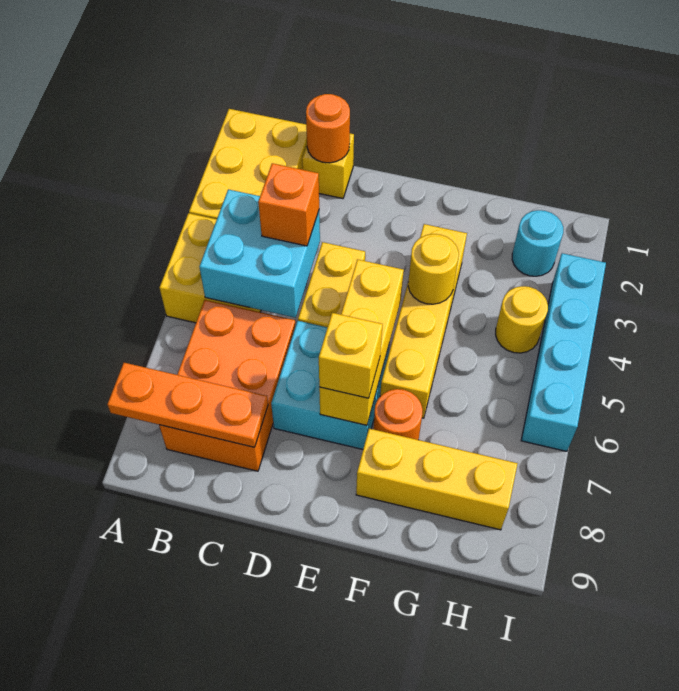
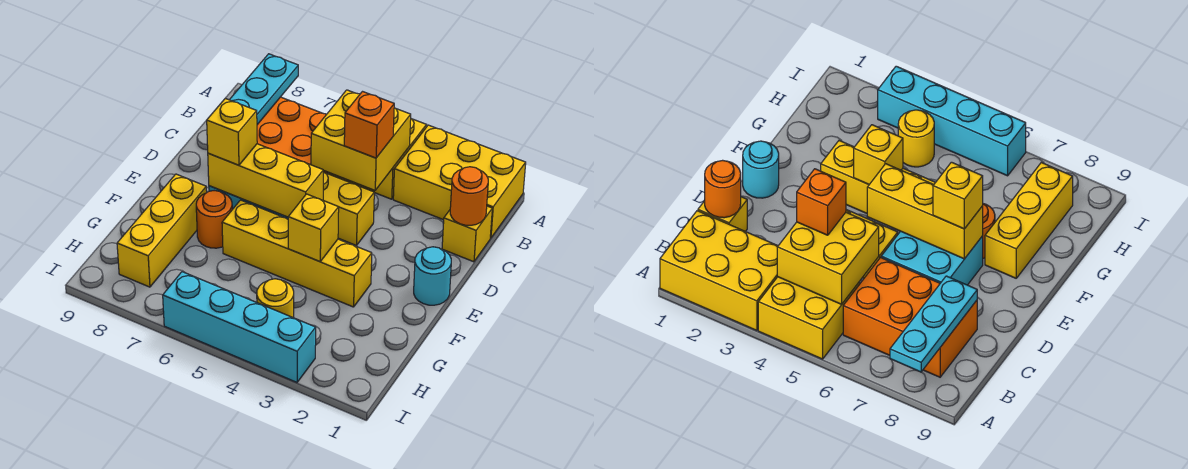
orange 1x3 plate [107,363,268,447] -> cyan 1x3 plate [230,54,298,125]
cyan 2x2 brick [199,189,320,318] -> yellow 2x2 brick [311,90,411,190]
yellow 1x1 round brick [408,234,459,304] -> yellow 1x1 brick [288,194,339,262]
cyan 1x1 round brick [512,210,563,276] -> cyan 1x1 round brick moved to [414,247,451,305]

